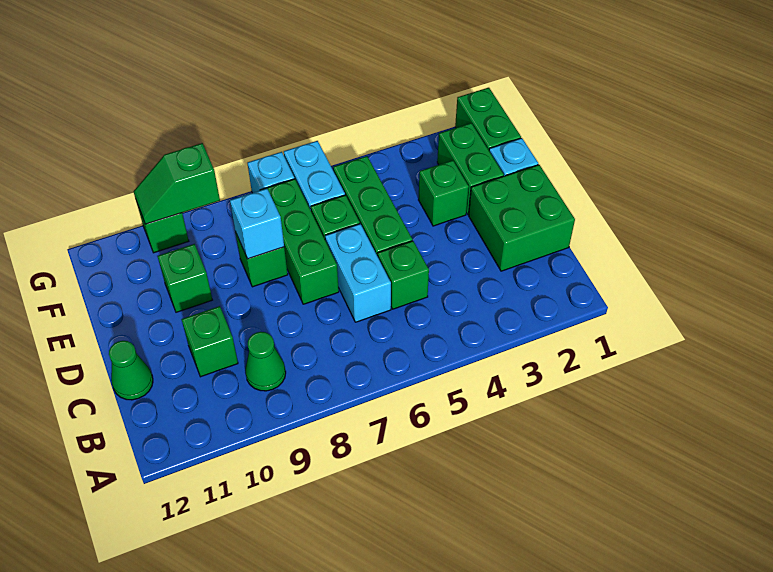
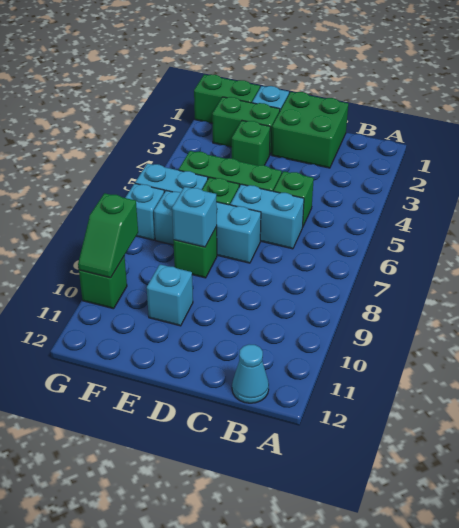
green 1x1 cone [245,332,286,391] -> none
none -> cyan 1x1 cone [232,344,269,403]
green 1x1 brick [181,306,238,377] -> none
green 1x1 cone [109,341,153,400] -> none
green 1x3 brick [261,179,339,304] -> cyan 1x3 brick [154,191,261,263]
green 1x1 brick [157,244,212,312] -> cyan 1x1 brick [147,264,193,326]

